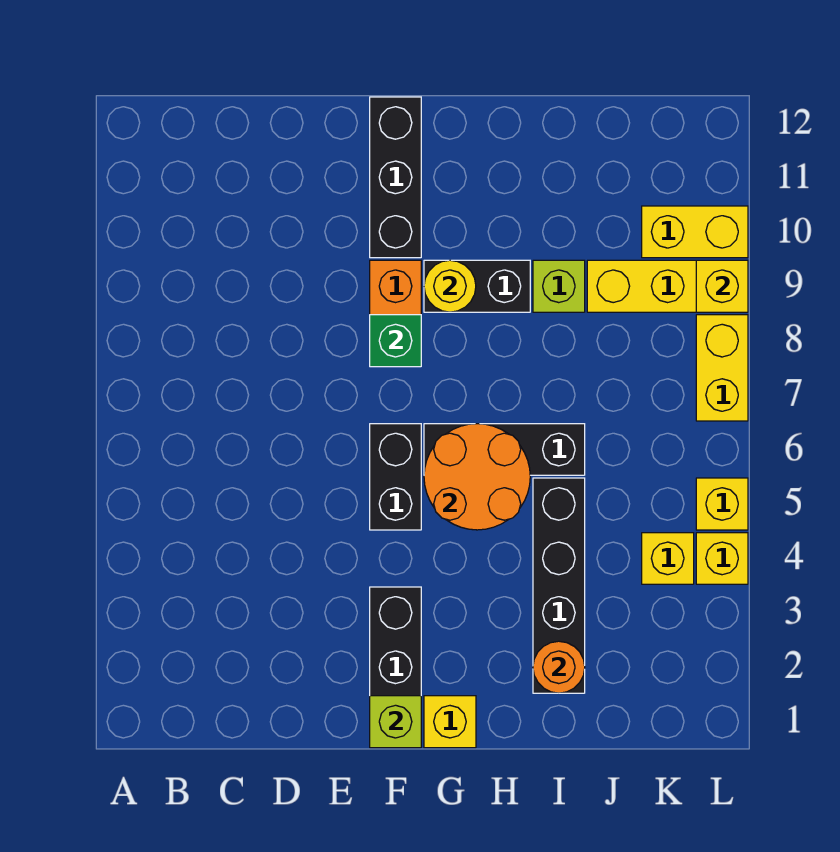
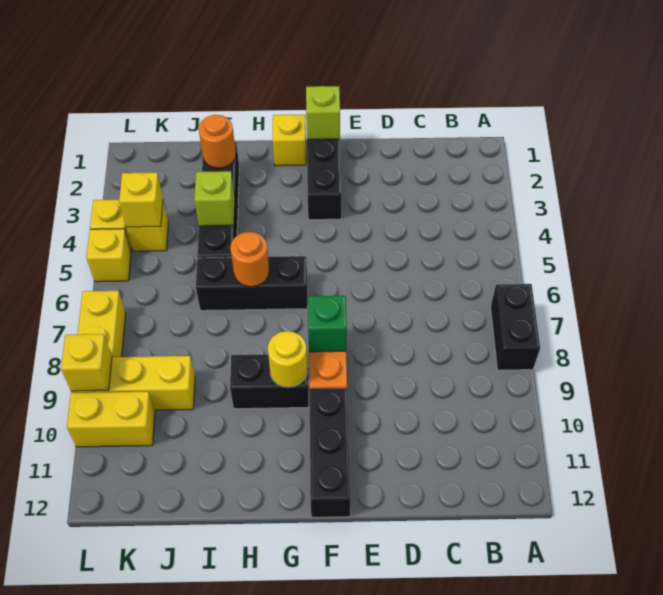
black 1x2 brick [370,424,421,530] -> black 1x2 brick moved to [491,284,540,370]
orange 2x2 round brick [424,424,530,530] -> orange 1x1 round brick [230,232,269,287]
lime 1x1 brick [533,260,585,312] -> lime 1x1 brick moved to [194,171,235,226]
none -> yellow 1x1 brick [119,172,163,227]

